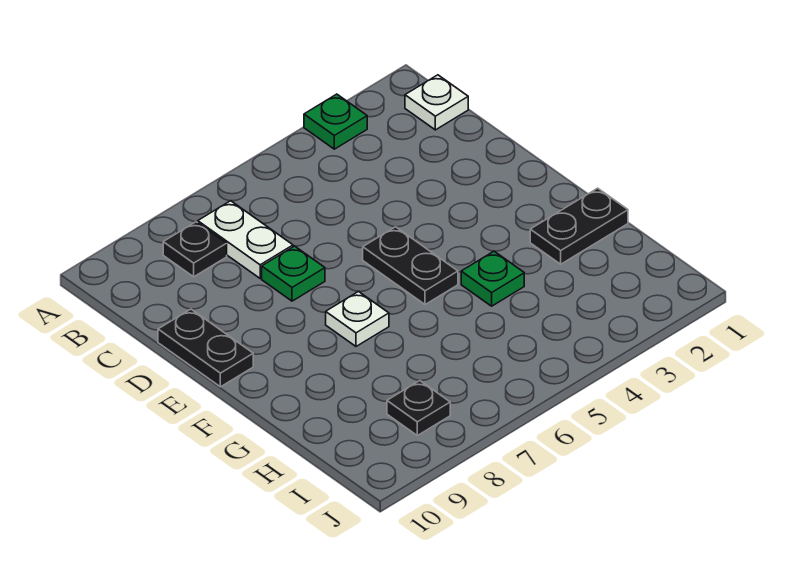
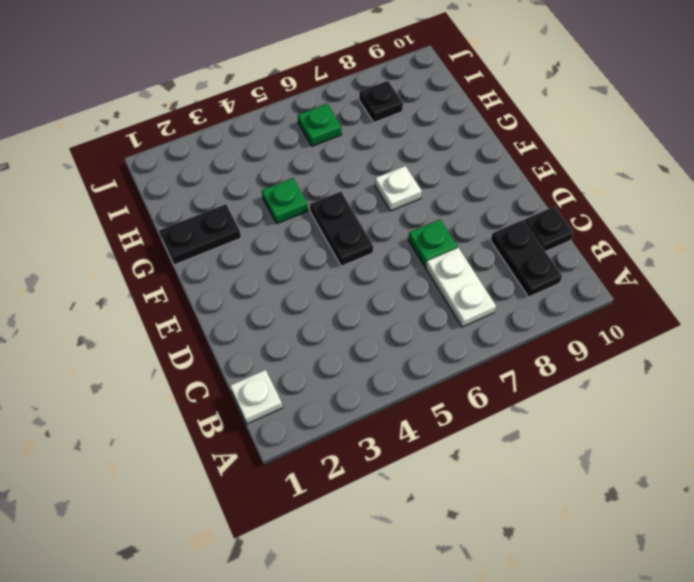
green 1x1 plate [304,94,367,149] -> green 1x1 plate moved to [298,104,342,146]
black 1x1 plate [163,222,227,277] -> black 1x1 plate moved to [524,207,574,252]
black 1x2 plate [158,309,253,387] -> black 1x2 plate moved to [491,220,562,297]

